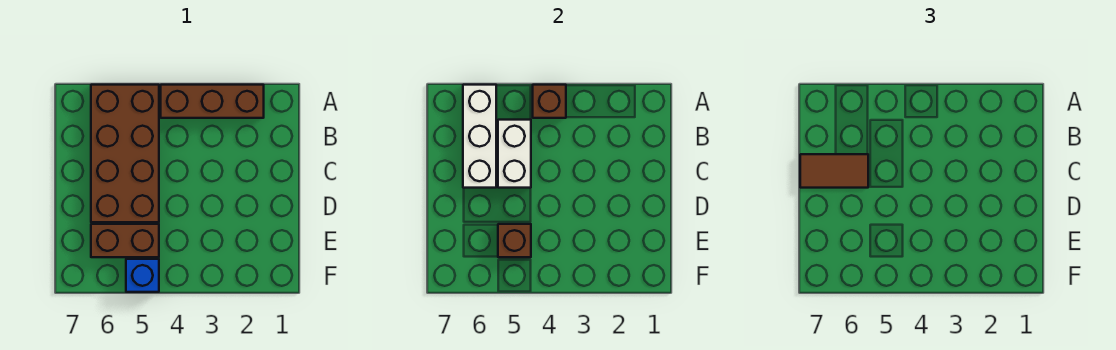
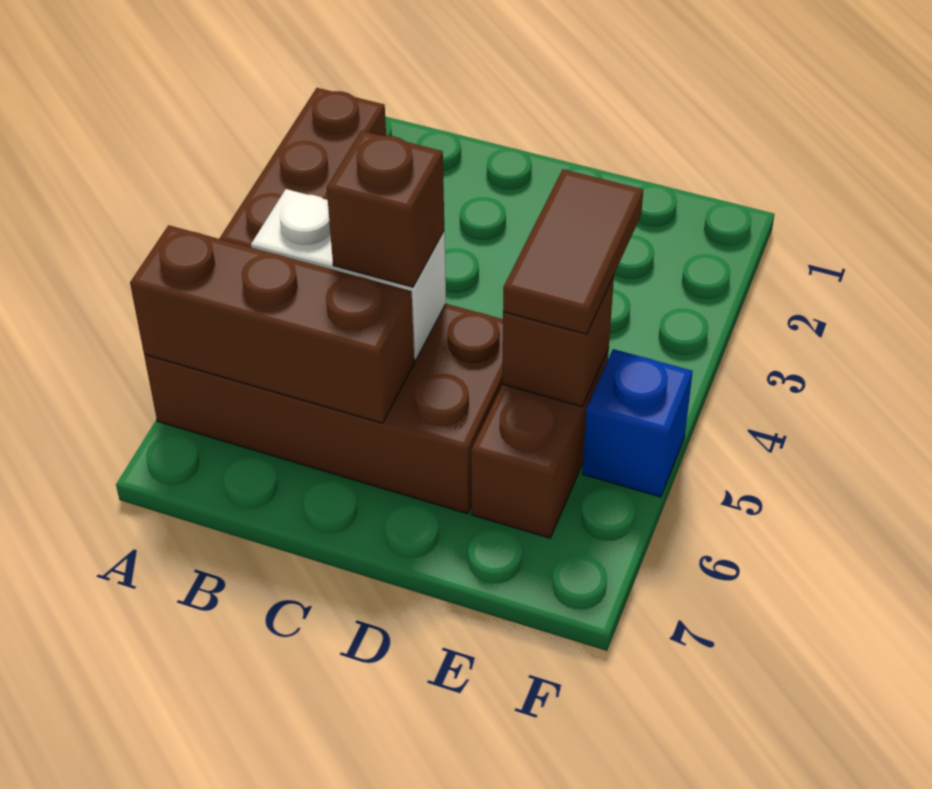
brown 1x1 brick [533,85,566,118] -> brown 1x1 brick moved to [327,131,444,287]
white 1x3 brick [463,85,496,188] -> brown 1x3 brick [130,225,414,423]
brown 1x2 tile [800,154,868,188] -> brown 1x2 tile moved to [503,169,643,334]

